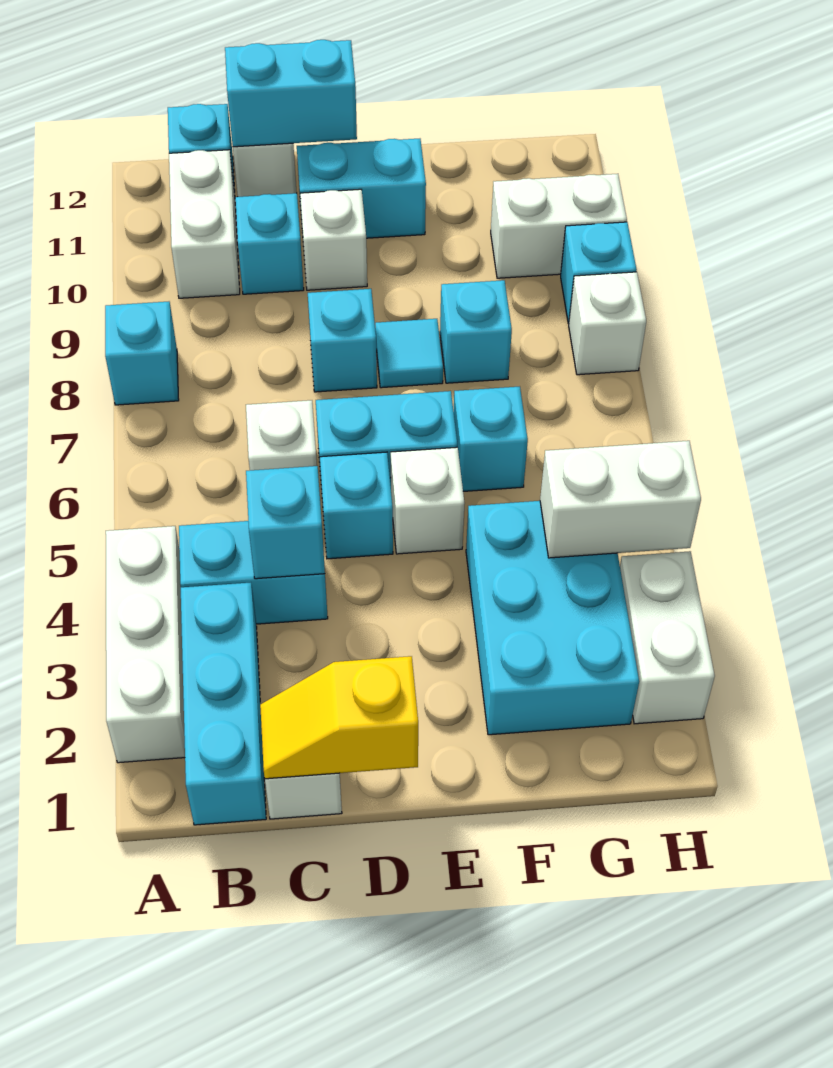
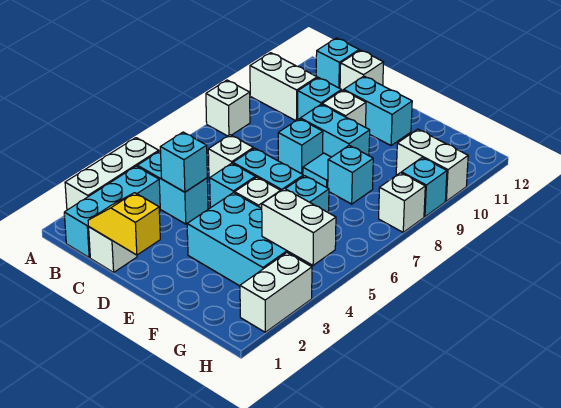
cyan 1x1 brick [105,302,179,405] -> white 1x1 brick [206,80,250,136]
white 1x2 brick [169,150,240,298] -> white 1x2 brick turned to [250,53,317,121]
cyan 1x2 brick [225,40,357,147] -> cyan 1x2 brick moved to [300,104,370,157]
cyan 2x3 brick [466,501,639,735] -> cyan 2x3 brick turned to [187,193,309,286]

